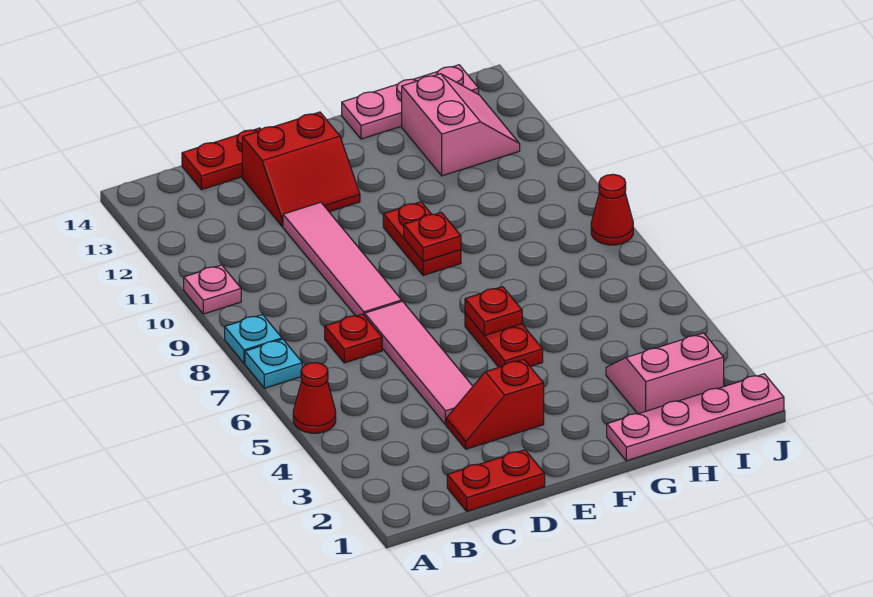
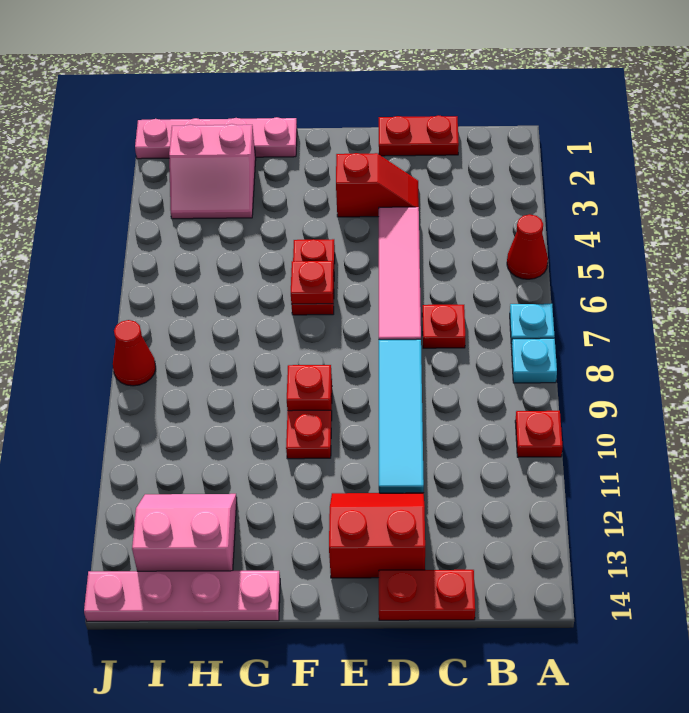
pink 1x1 plate [184,265,241,314] -> red 1x1 plate [515,411,563,457]
pink 1x4 tile [283,202,402,316] -> cyan 1x4 tile [379,339,424,493]
pink 1x3 plate [342,65,479,139] -> pink 1x4 plate [84,571,280,621]
pink 2x2 slope [402,74,520,176] -> pink 2x2 slope turned to [132,494,237,571]

